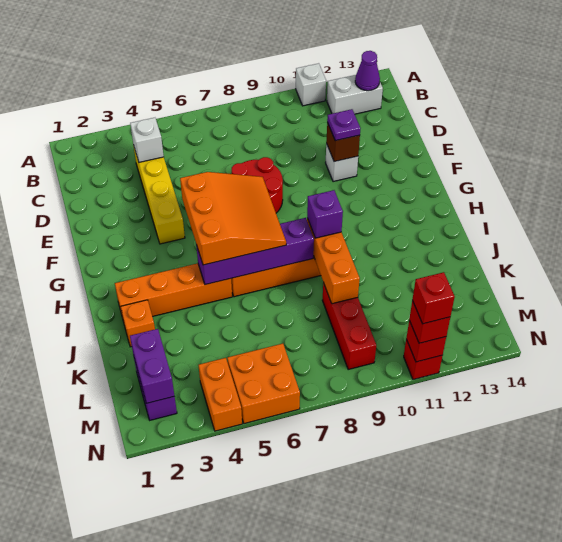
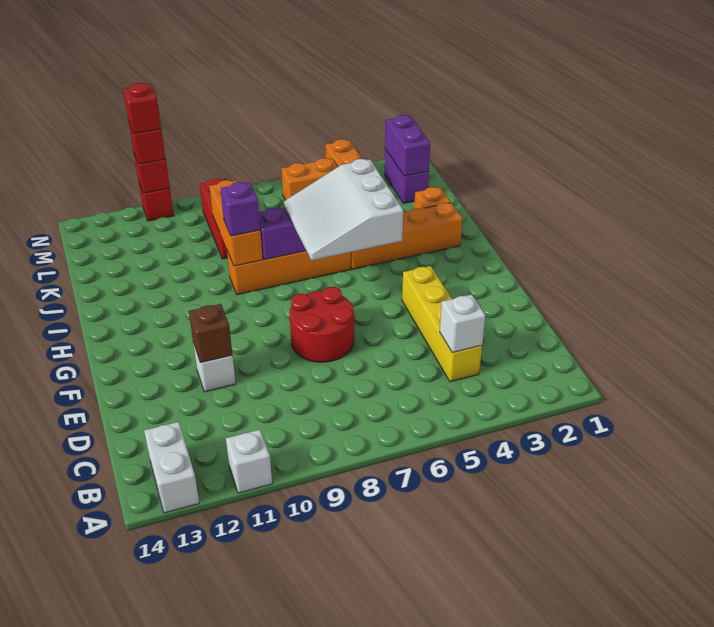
white 1x2 brick [327,75,383,114] -> white 1x2 brick turned to [144,422,199,513]
purple 1x1 cone [355,51,380,91] -> none
purple 1x1 plate [327,109,360,141] -> none
orange 3x3 slope [180,172,286,265] -> white 3x3 slope [284,159,403,260]
orange 2x2 brick [227,344,300,424] -> orange 1x2 brick [281,158,338,200]

